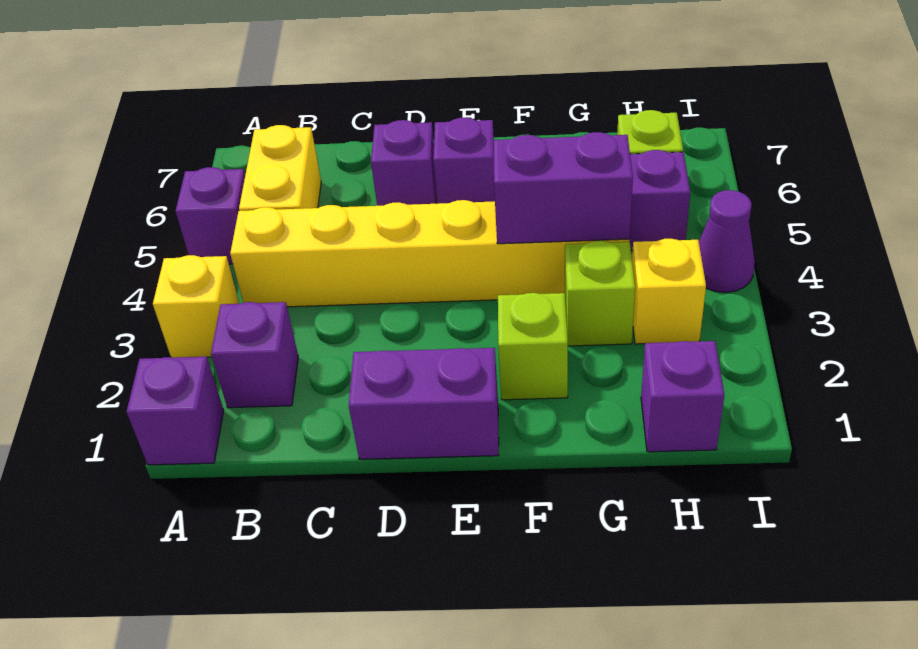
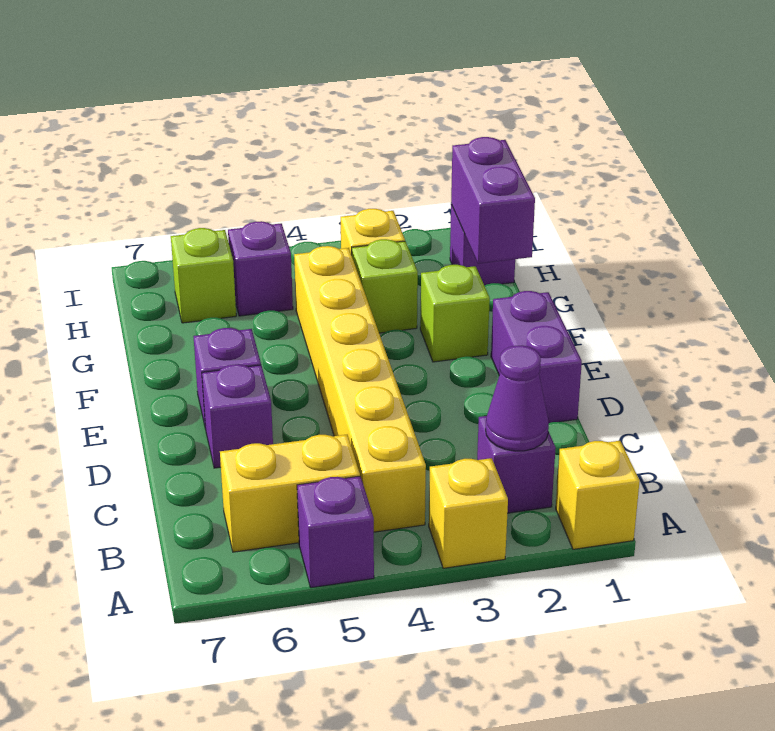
purple 1x1 brick [127,357,224,465] -> yellow 1x1 brick [556,441,640,549]
purple 1x2 brick [494,132,633,244] -> purple 1x2 brick moved to [451,137,535,264]
purple 1x1 cone [699,190,755,292] -> purple 1x1 cone moved to [486,346,549,451]

